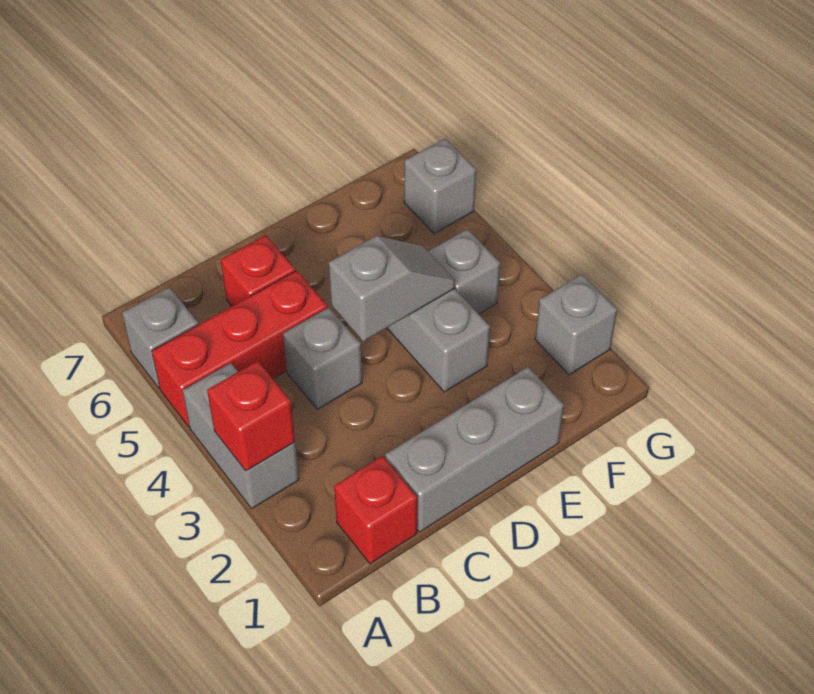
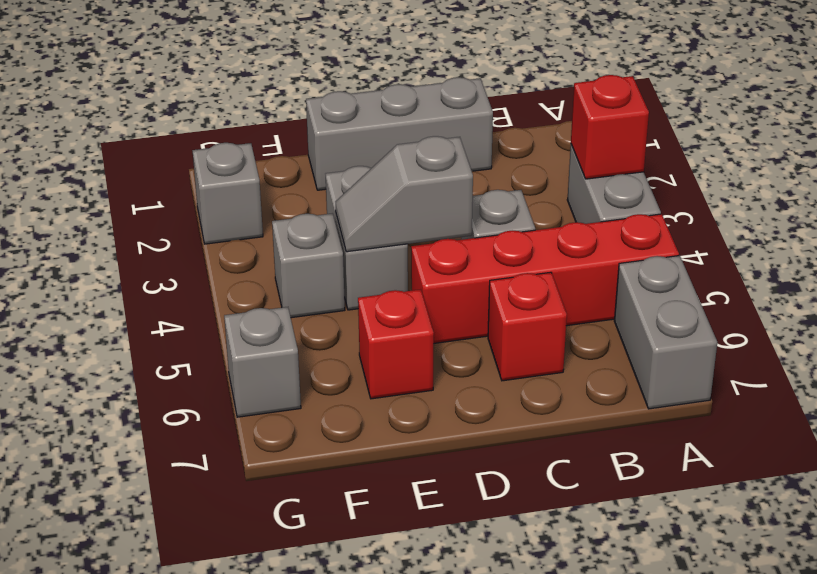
red 1x3 brick [152,271,328,427] -> red 1x4 brick [411,214,679,343]
grey 1x1 brick [122,287,199,388] -> grey 1x2 brick [614,256,717,409]
red 1x1 brick [334,456,417,564] -> red 1x1 brick moved to [358,289,434,399]

